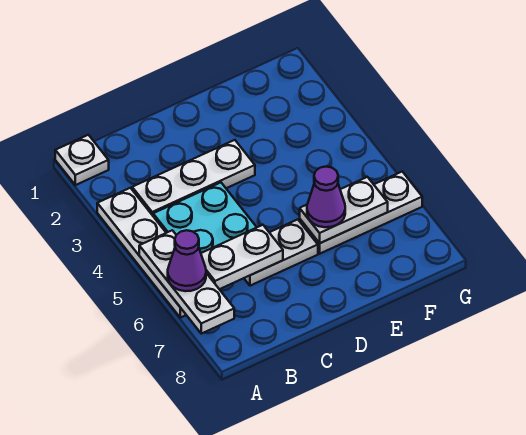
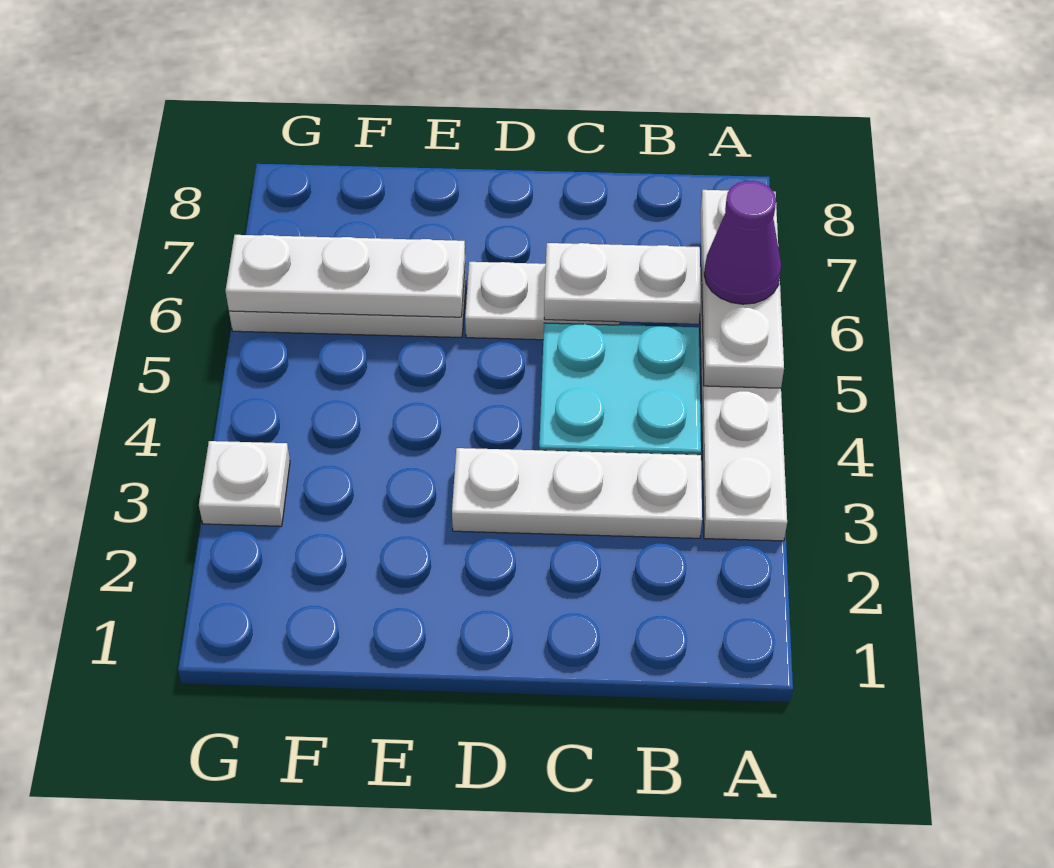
white 1x1 plate [55,135,109,185] -> white 1x1 plate moved to [199,441,290,526]
white 1x2 plate [300,177,388,243] -> white 1x3 plate [226,235,465,317]
purple 1x1 cone [307,167,345,227] -> none

